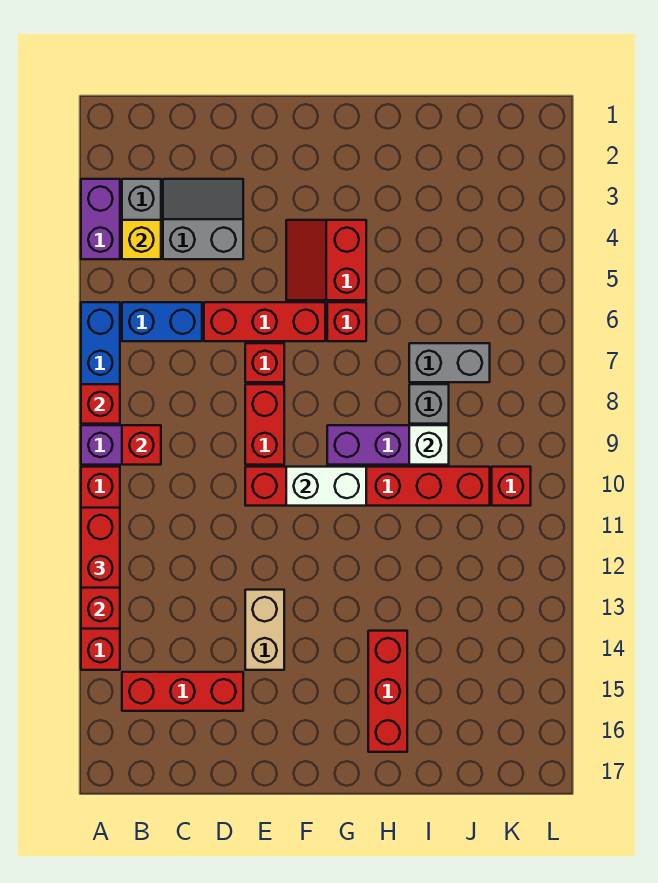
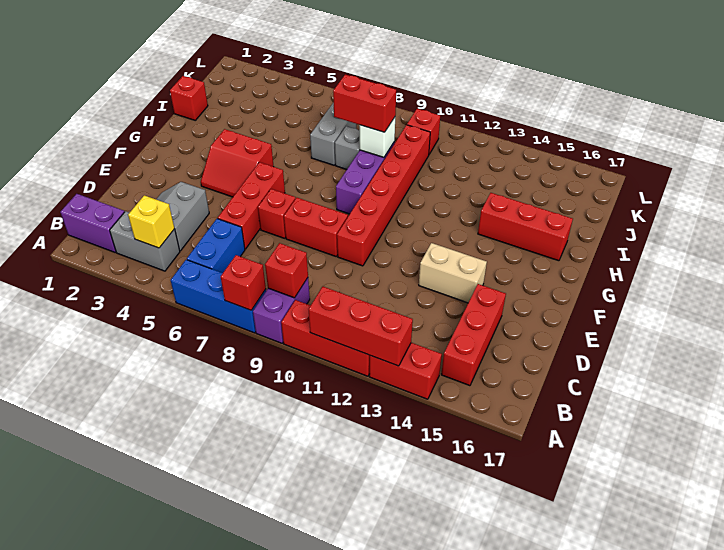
purple 1x2 brick [81,179,120,259] -> purple 1x2 brick moved to [60,194,124,252]
red 1x2 brick [81,508,120,588] -> red 1x2 brick moved to [333,74,396,132]
white 1x2 brick [286,467,366,506] -> none
red 1x1 brick [327,302,366,341] -> red 1x1 brick moved to [170,76,208,120]

